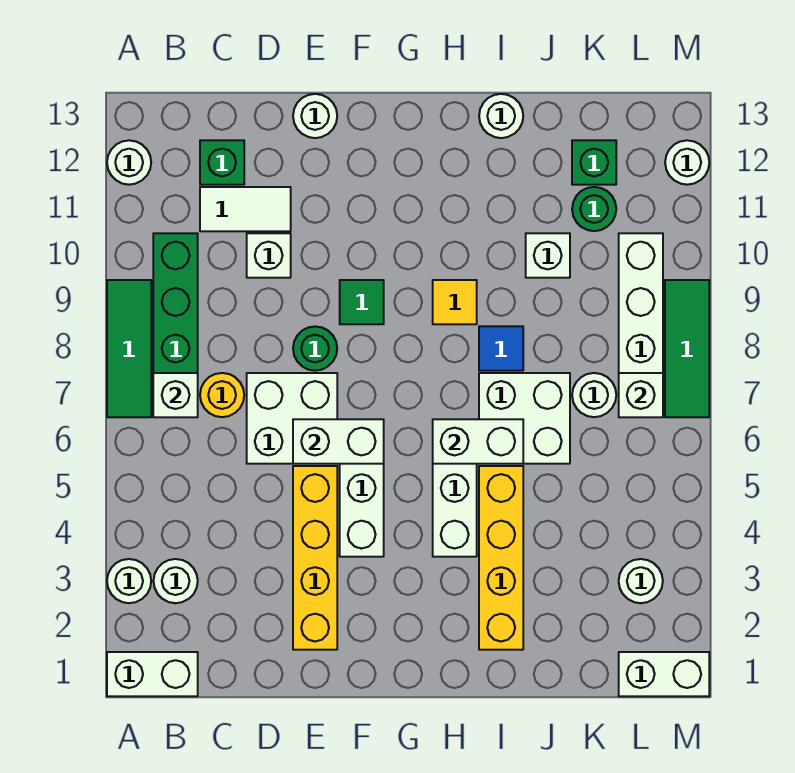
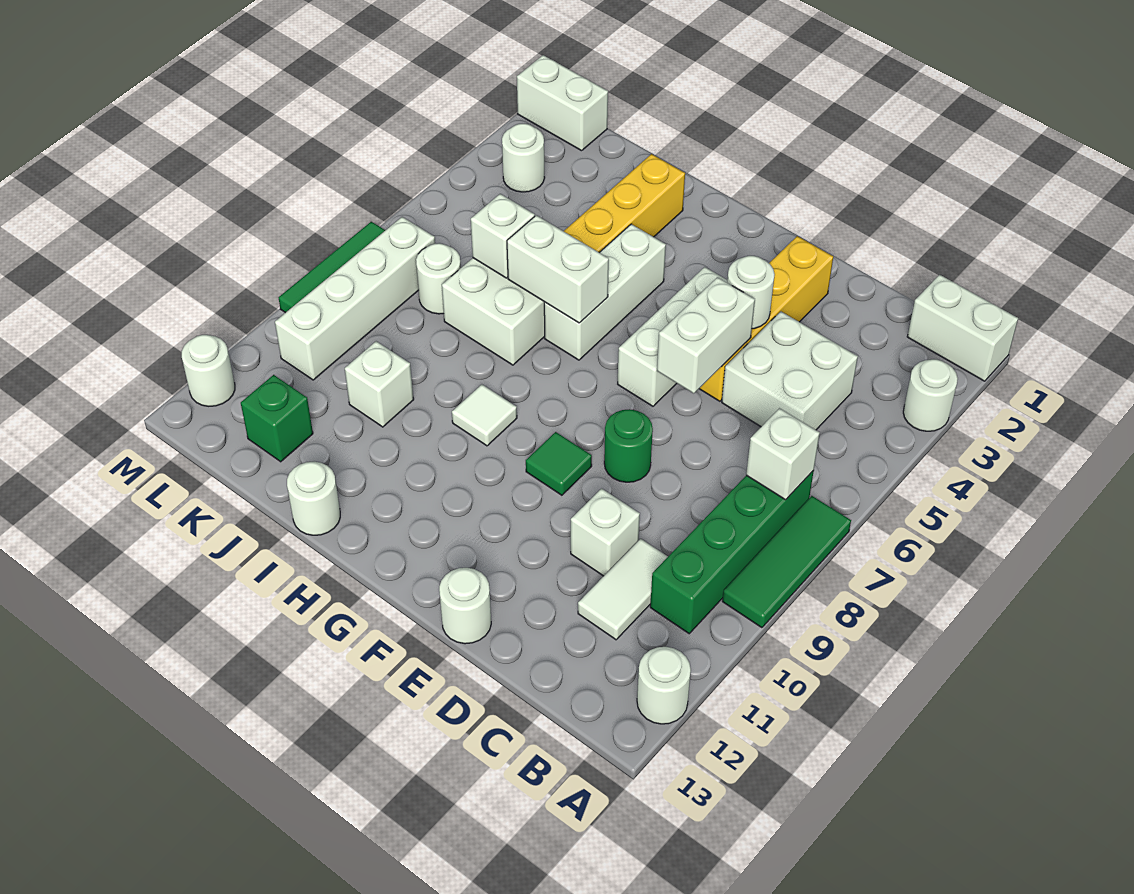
white 1x1 round brick [154,559,198,603] -> white 1x1 round brick moved to [727,256,775,329]
yellow 1x1 round brick [200,373,244,417] -> none
white 1x2 tile [200,187,291,231] -> white 1x2 tile turned to [578,539,668,640]
green 1x1 brick [200,140,244,185] -> none
white 2x2 brick [247,373,337,464] -> white 2x2 brick moved to [722,312,858,430]
white 1x2 brick [293,419,384,464] -> white 1x2 brick turned to [657,277,755,393]
yellow 1x1 tile [433,280,477,324] -> white 1x1 tile [452,384,517,446]
blue 1x1 tile [479,326,523,371] -> none
green 1x1 round brick [572,187,616,231] -> none
white 1x1 brick [619,373,663,417] -> white 1x1 brick moved to [471,194,535,278]

